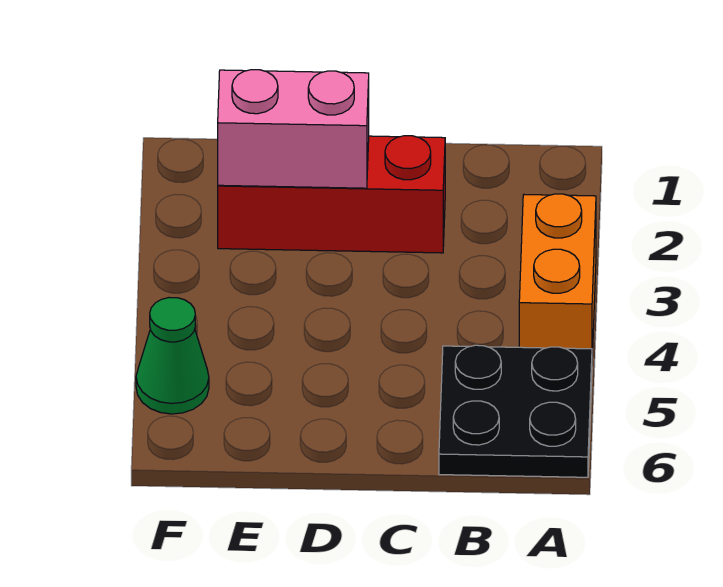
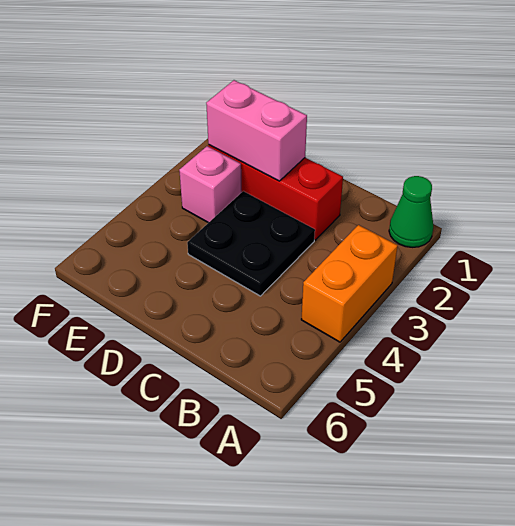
black 2x2 plate [439,345,592,477] -> black 2x2 plate moved to [187,191,315,296]
none -> pink 1x1 brick [179,146,242,223]
green 1x1 cone [136,297,209,414] -> green 1x1 cone moved to [389,176,433,247]

